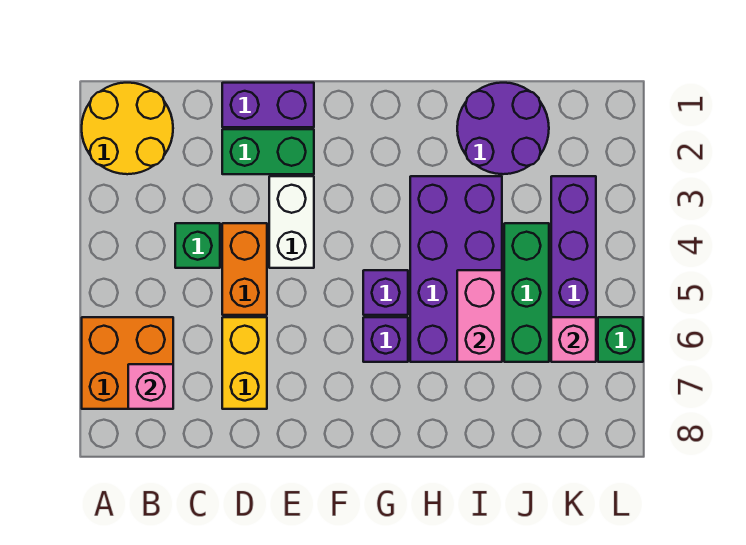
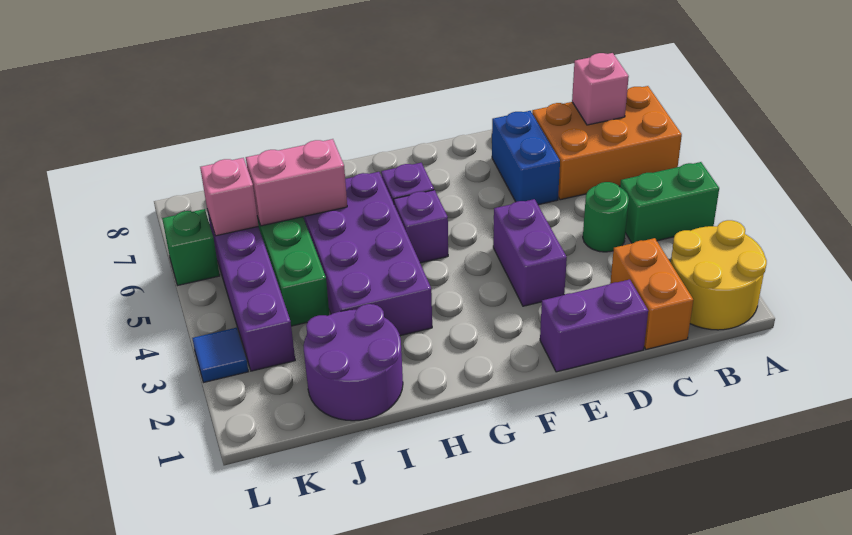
orange 2x2 brick [82,317,173,409] -> orange 2x3 brick [532,86,682,200]
green 1x1 brick [175,223,220,268] -> green 1x1 round brick [583,182,629,252]
green 1x2 brick [222,129,314,174] -> green 1x2 brick moved to [620,162,719,243]
orange 1x2 brick [222,223,267,315] -> orange 1x2 brick moved to [610,238,693,349]
yellow 1x2 brick [222,317,267,409] -> blue 1x2 brick [492,111,560,205]
white 1x2 brick [269,176,314,268] -> purple 1x2 brick [493,199,567,306]
pink 1x2 brick [457,270,502,362] -> pink 1x2 brick turned to [246,139,347,226]
none -> blue 1x1 tile [192,328,248,382]

